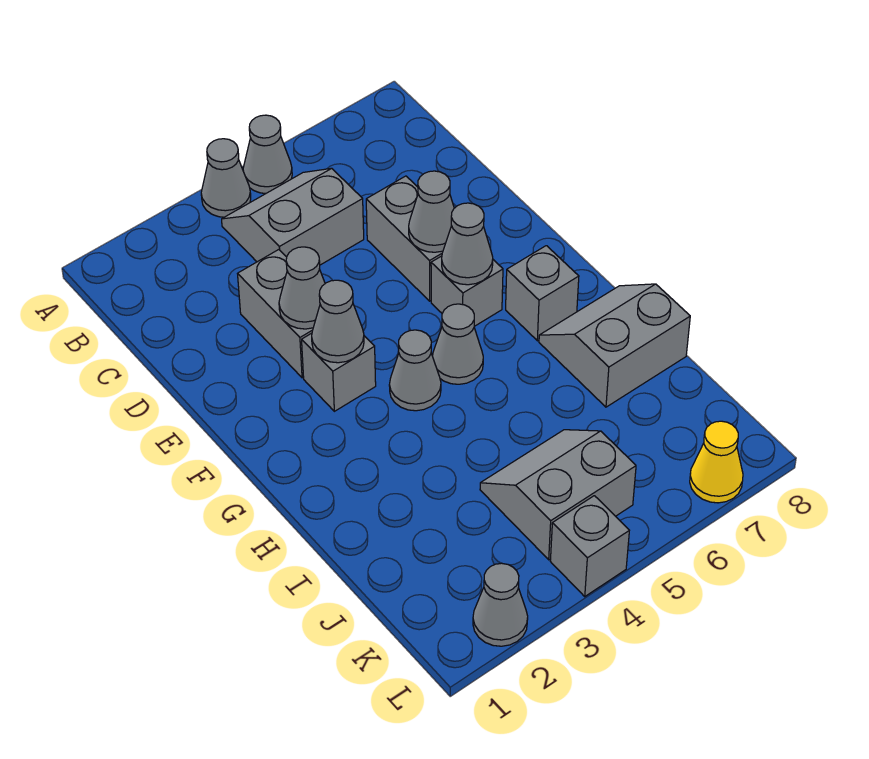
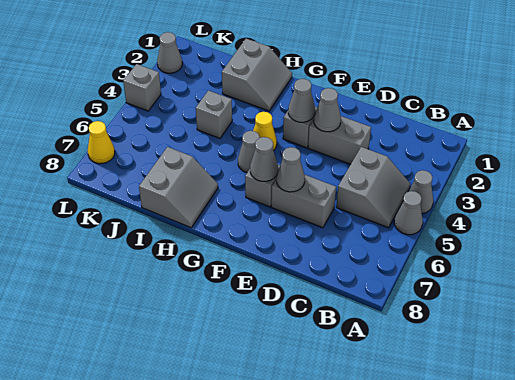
grey 1x1 cone [389,330,441,411] -> yellow 1x1 cone [253,112,277,151]
grey 1x1 brick [506,246,579,341] -> grey 1x1 brick moved to [196,90,232,138]
grey 2x2 slope [480,430,636,560] -> grey 2x2 slope moved to [222,39,292,111]

